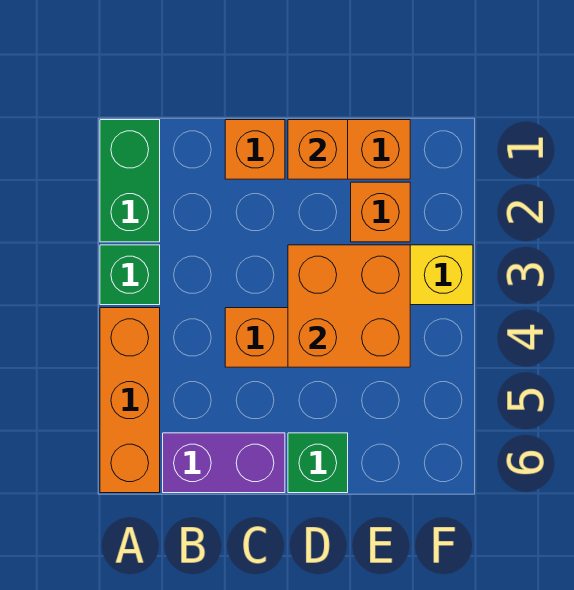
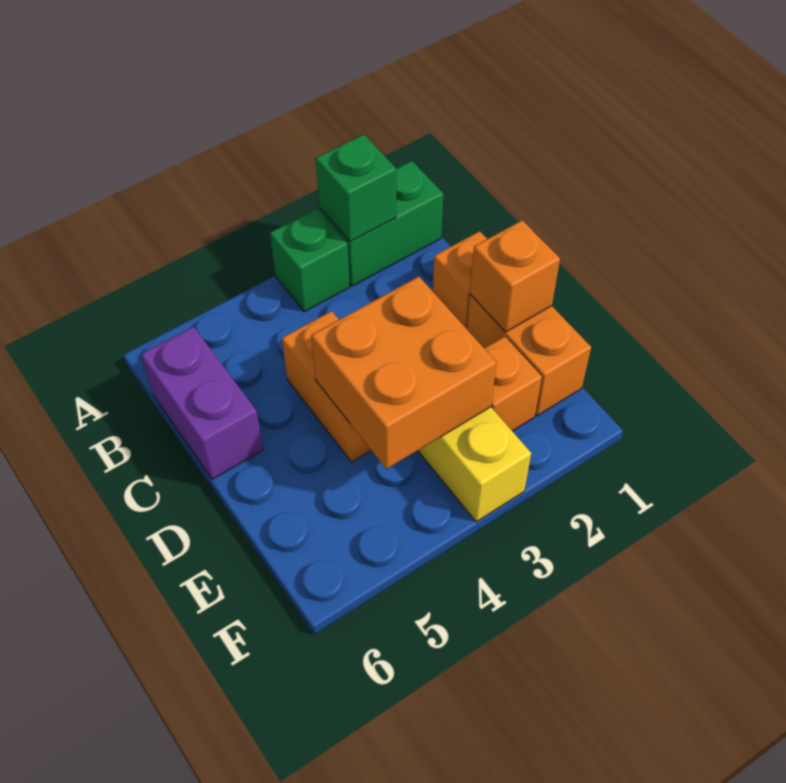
orange 1x3 brick [100,308,160,493] -> none
green 1x1 brick [288,433,348,493] -> green 1x1 brick moved to [316,134,396,241]

